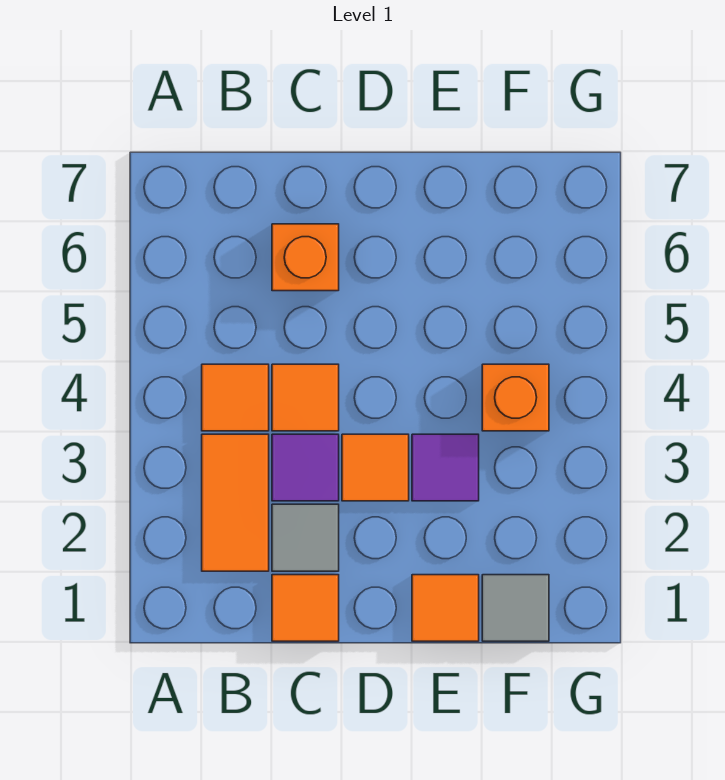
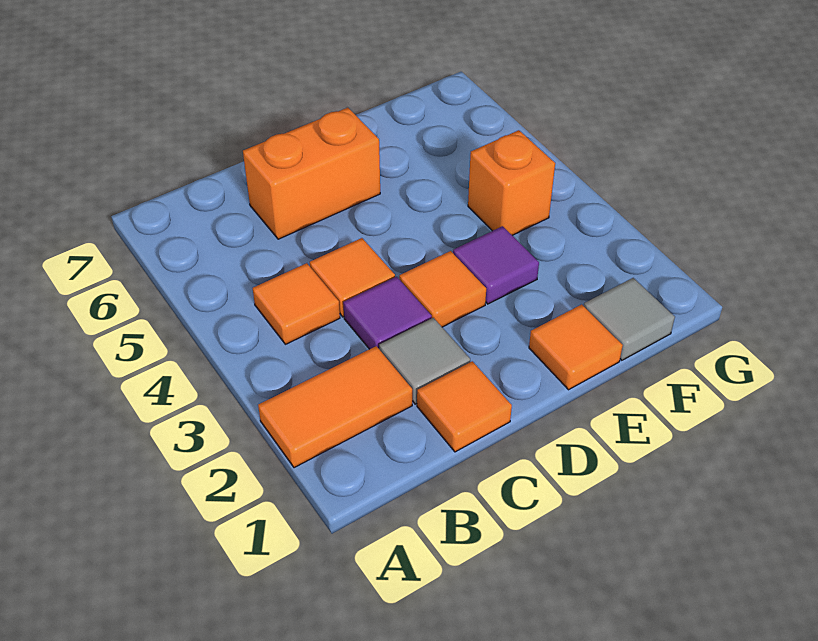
orange 1x2 tile [202,434,269,571] -> orange 1x2 tile turned to [258,346,412,468]
orange 1x1 brick [272,224,339,291] -> orange 1x2 brick [243,108,380,239]

